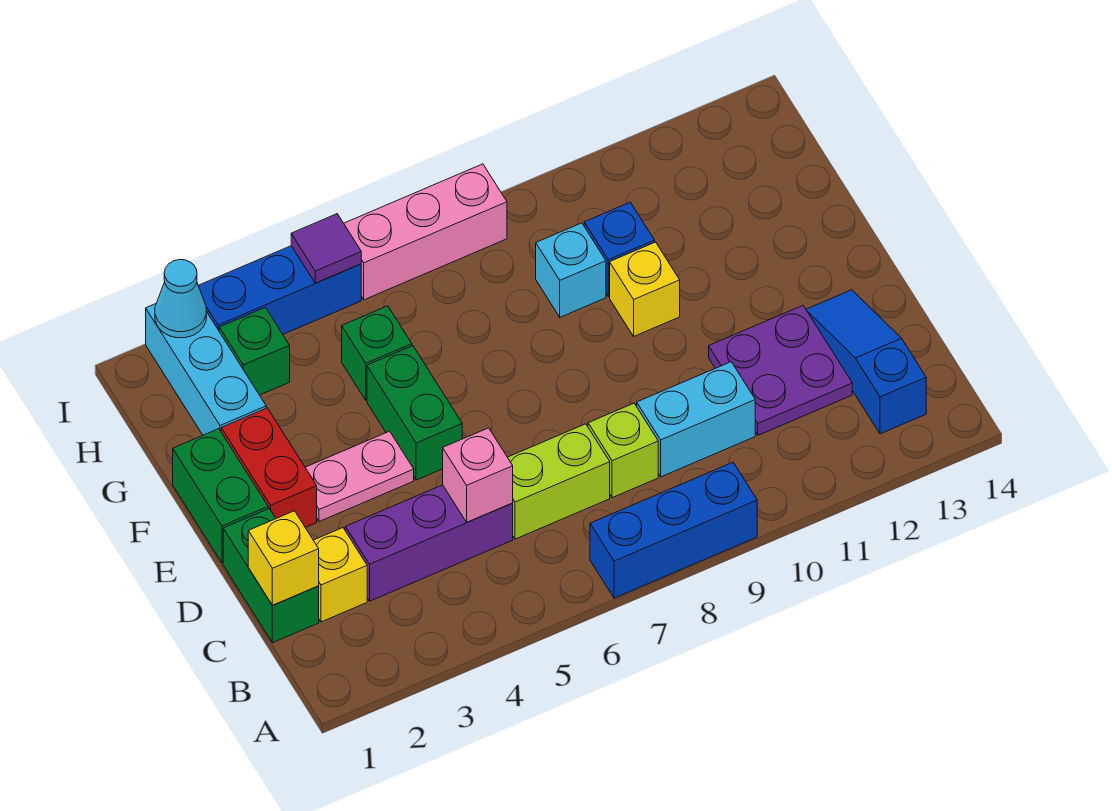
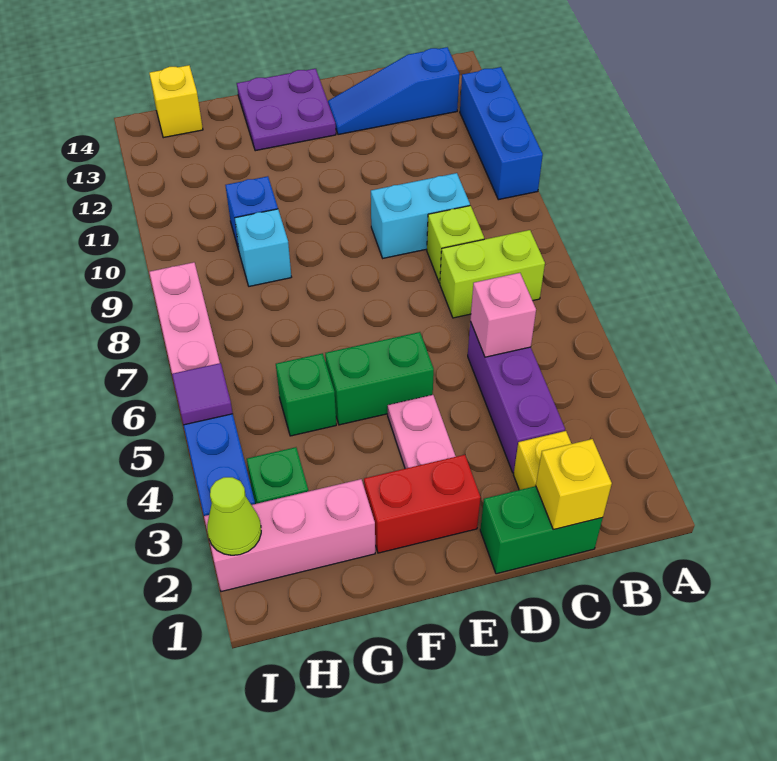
blue 1x3 brick [590,462,757,598] -> blue 1x3 brick moved to [460,67,543,200]
lime 1x2 brick [508,424,610,539] -> lime 1x2 brick turned to [440,230,545,318]
cyan 1x2 brick [637,362,755,477] -> cyan 1x2 brick turned to [371,173,470,258]
purple 2x2 plate [709,306,852,435] -> purple 2x2 plate moved to [237,69,336,151]
green 1x2 brick [173,429,268,563] -> none
yellow 1x1 brick [610,242,680,336] -> yellow 1x1 brick moved to [149,65,203,138]
cyan 1x3 brick [146,304,266,435] -> pink 1x3 brick [204,479,375,592]
cyan 1x1 cone [155,260,206,338] -> lime 1x1 cone [207,477,261,555]

